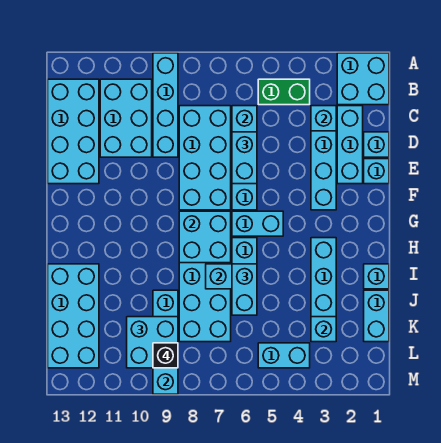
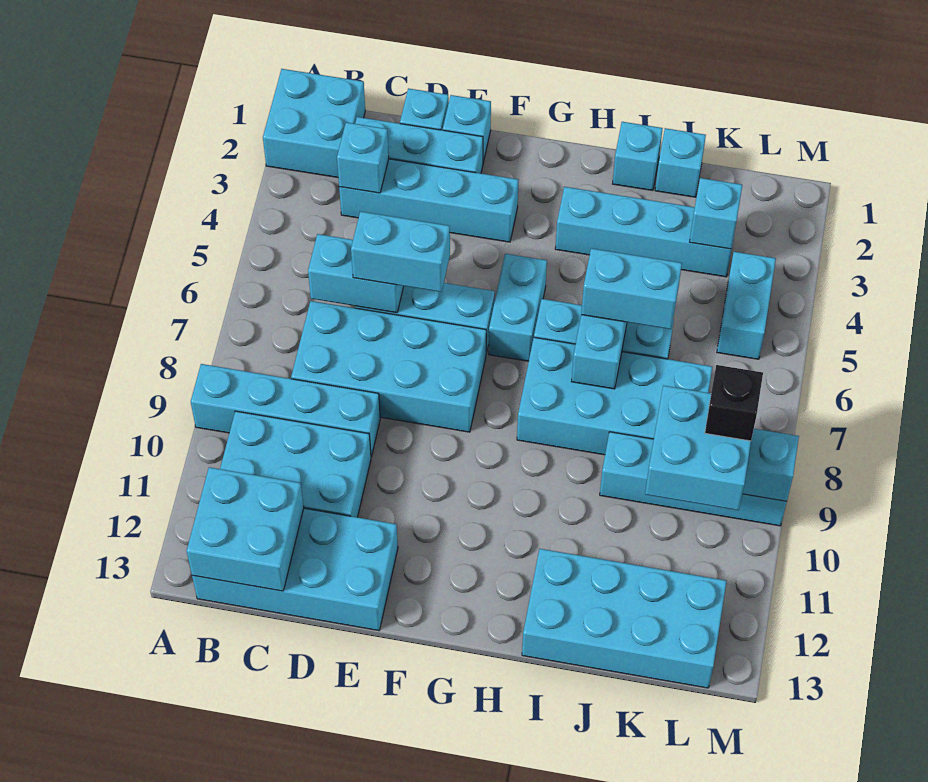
green 1x2 brick [258,79,310,105] -> none
cyan 2x2 brick [179,211,231,263] -> cyan 2x2 brick moved to [187,467,304,591]
cyan 1x2 brick [364,290,389,342] -> cyan 1x1 brick [655,128,706,197]

